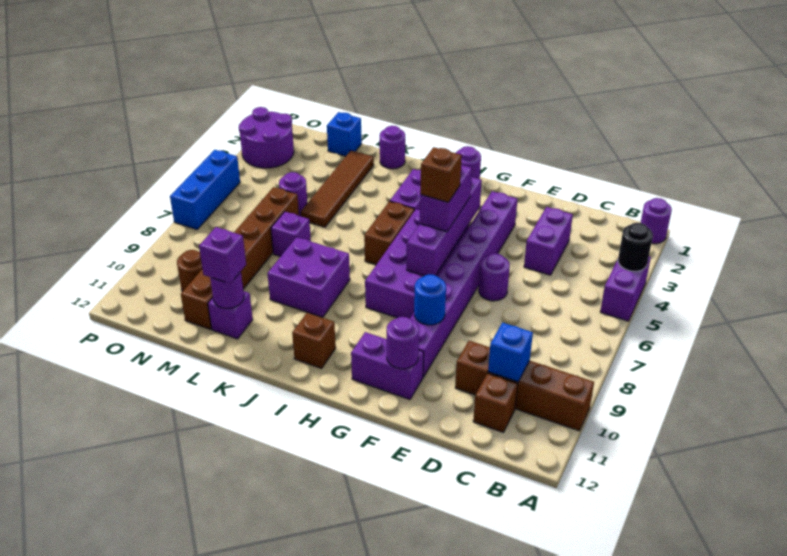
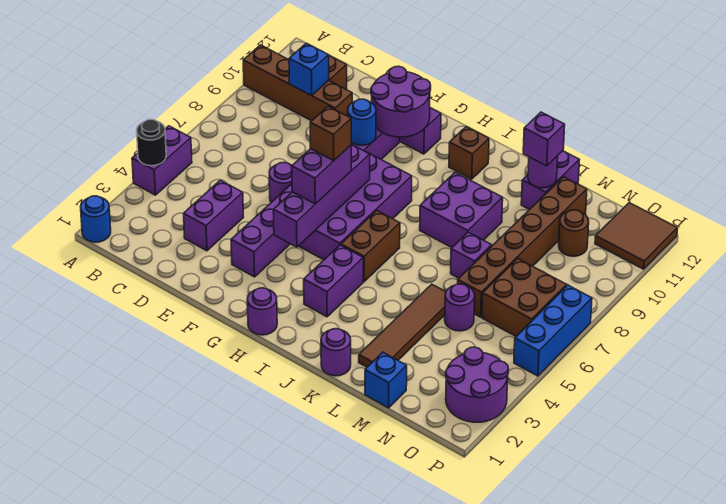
purple 1x1 round brick [641,198,672,244] -> blue 1x1 round brick [81,196,111,242]
purple 1x1 round brick [387,317,419,369] -> purple 2x2 round brick [371,66,431,137]
purple 1x1 brick [208,291,253,339] -> purple 1x2 brick [521,151,579,210]
none -> brown 2x2 brick [482,259,567,336]
none -> brown 2x2 tile [595,203,678,269]

